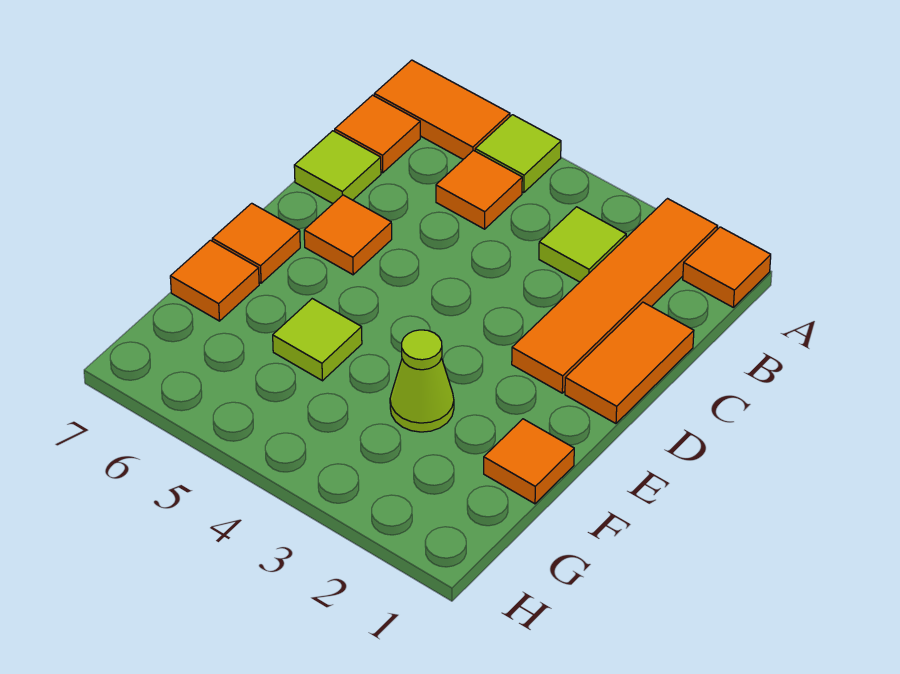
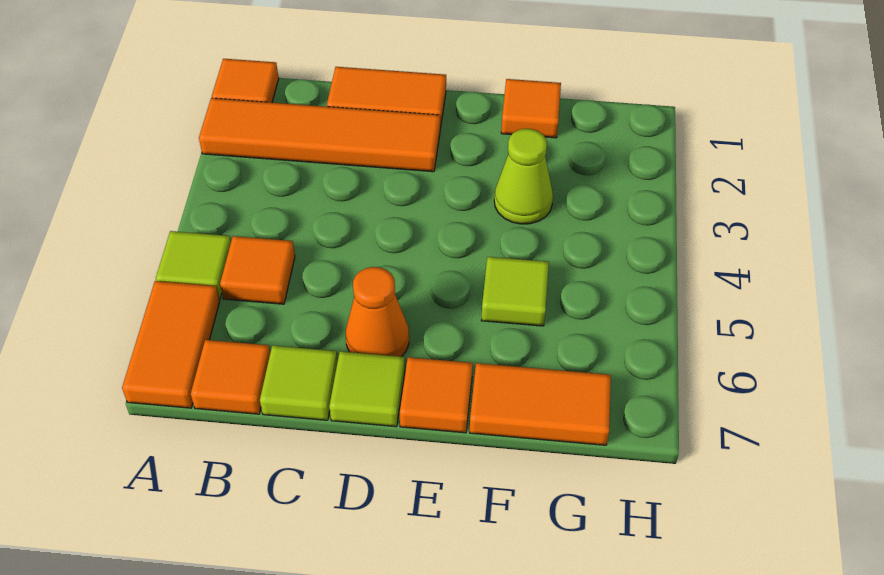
lime 1x1 tile [539,207,626,282] -> lime 1x1 tile moved to [329,351,405,427]
orange 1x1 tile [304,195,392,275] -> orange 1x1 cone [346,267,409,357]
orange 1x1 tile [170,240,259,321] -> orange 1x2 tile [470,363,611,445]

